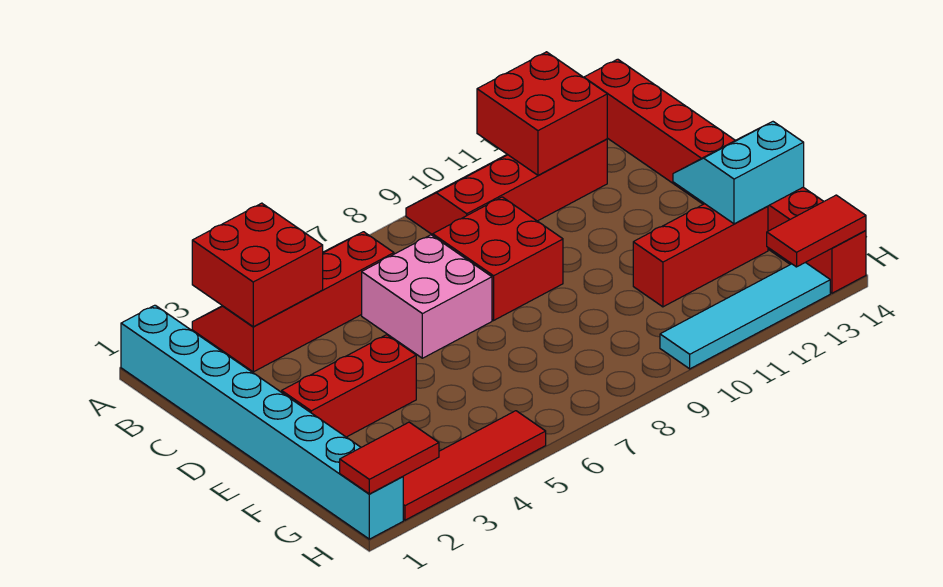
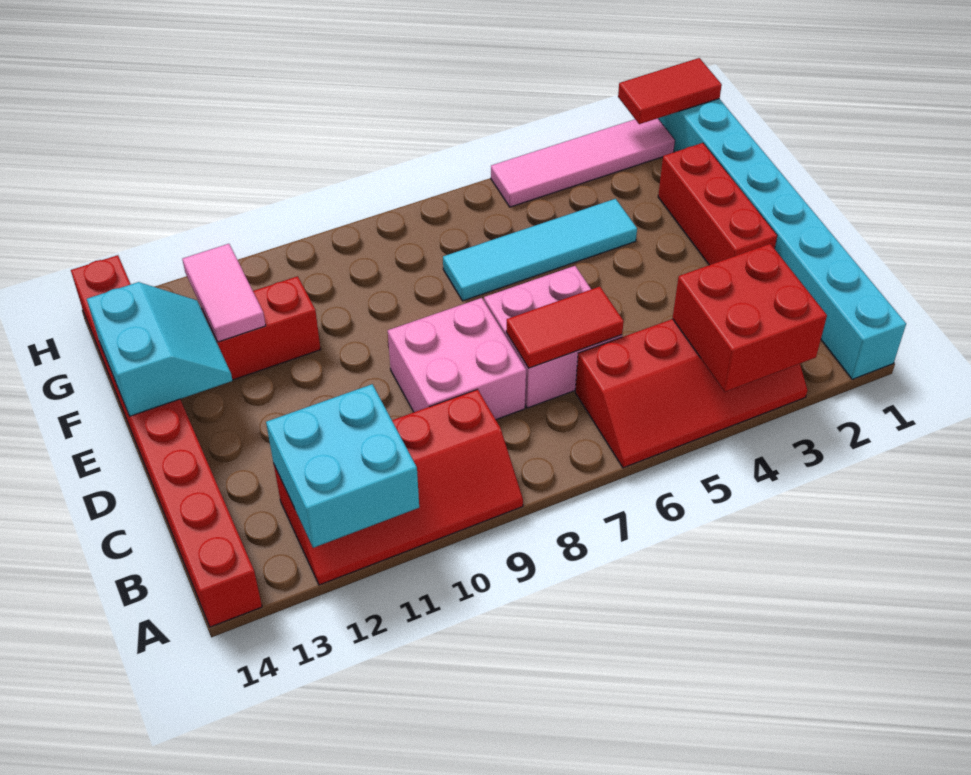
red 2x2 brick [477,52,607,175] -> cyan 2x2 brick [266,384,419,548]
red 2x2 brick [433,197,563,320] -> pink 2x2 brick [388,298,526,419]
red 1x3 brick [282,335,416,437] -> red 1x3 brick turned to [658,143,777,265]
cyan 2x2 slope [673,122,804,224] -> cyan 2x2 slope turned to [87,282,233,416]
none -> pink 1x2 tile [182,244,266,342]
red 1x4 tile [403,411,546,520] -> pink 1x4 tile [491,118,675,207]
cyan 1x4 tile [660,262,830,369] -> cyan 1x4 tile moved to [443,199,637,301]
red 1x2 tile [767,195,866,267] -> red 1x2 tile moved to [506,287,624,368]

